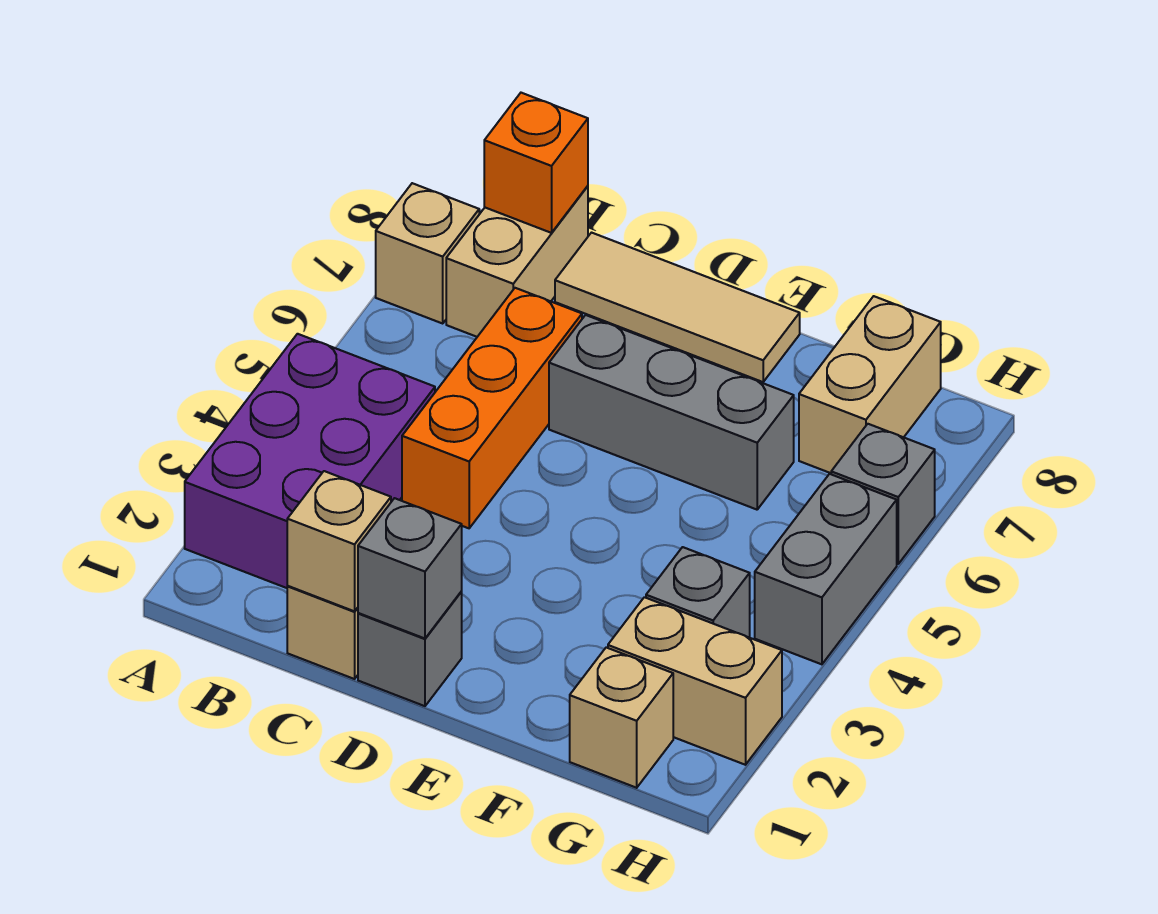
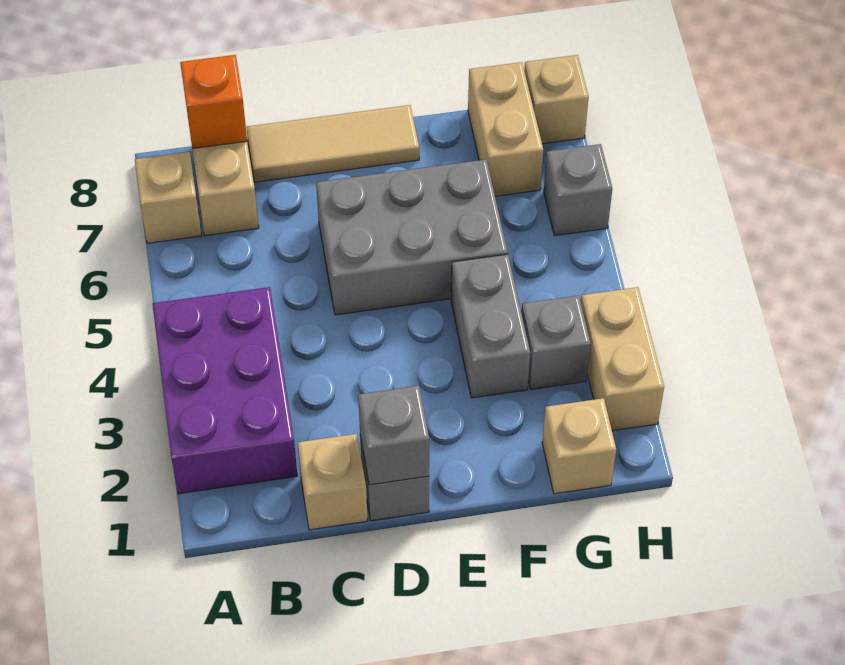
tan 1x1 brick [287,471,391,611] -> tan 1x1 brick moved to [524,55,589,144]
orange 1x3 brick [402,288,582,528] -> none
grey 1x3 brick [549,315,794,510] -> grey 2x3 brick [316,159,508,315]
tan 1x2 brick [608,597,782,765] -> tan 1x2 brick turned to [581,287,664,431]
grey 1x2 brick [755,474,897,664] -> grey 1x2 brick moved to [451,254,530,398]

